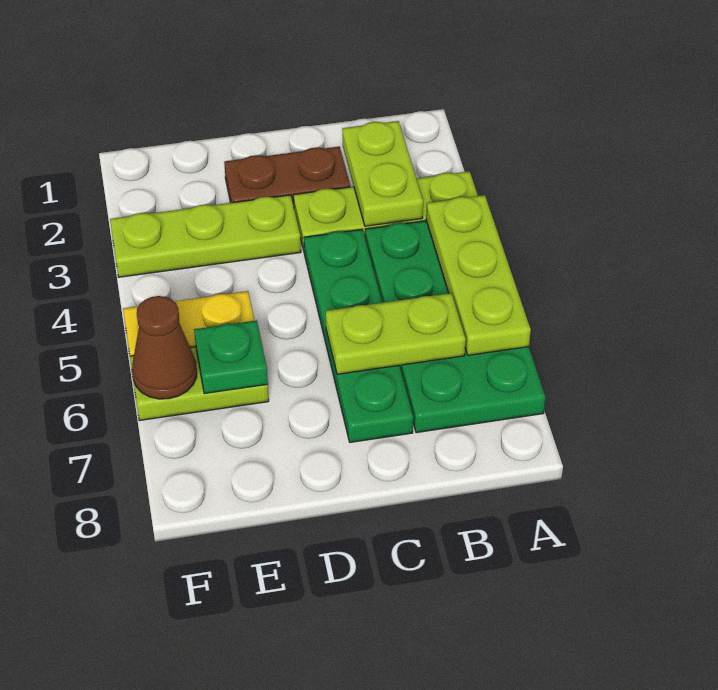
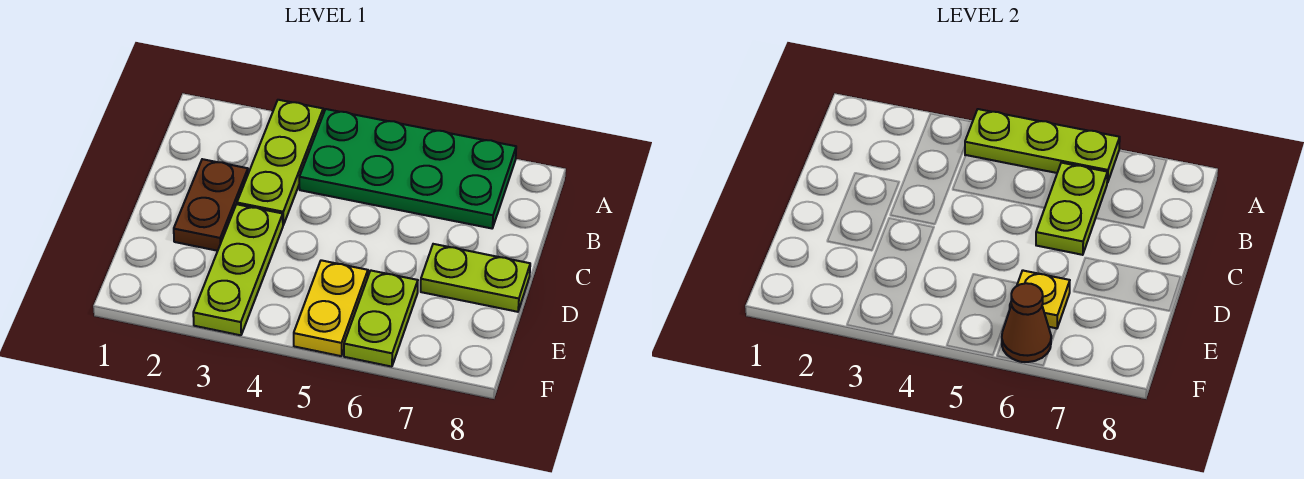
lime 1x2 plate [342,121,423,226] -> lime 1x2 plate moved to [421,244,530,312]
green 1x4 plate [304,229,413,442] -> none
green 1x1 plate [194,320,268,394] -> yellow 1x1 plate [1010,270,1070,329]

